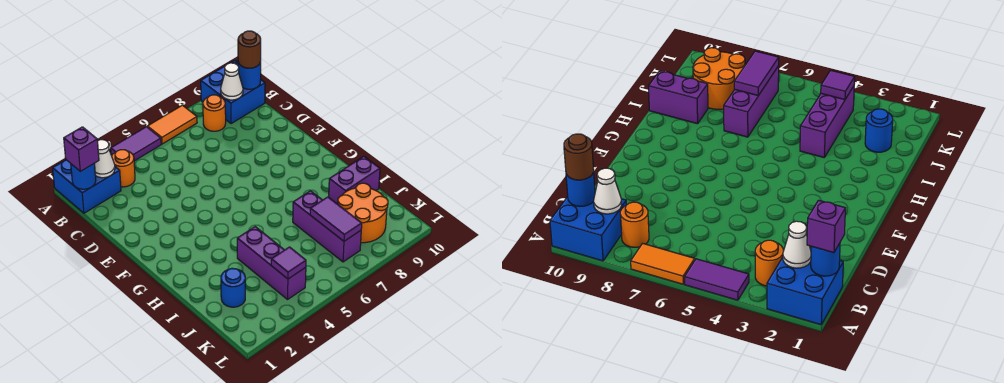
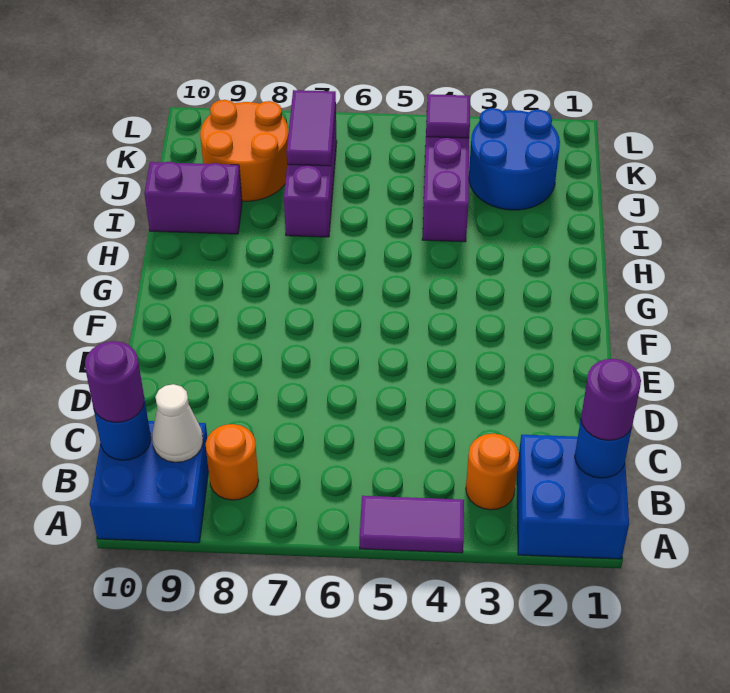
orange 1x2 tile [147,105,197,144] -> none
purple 1x1 brick [64,127,99,171] -> purple 1x1 round brick [581,359,641,440]
white 1x1 cone [95,140,115,178] -> none
brown 1x1 round brick [238,31,261,68] -> purple 1x1 round brick [85,341,144,422]
blue 1x1 round brick [221,268,245,307] -> blue 2x2 round brick [469,108,560,210]

